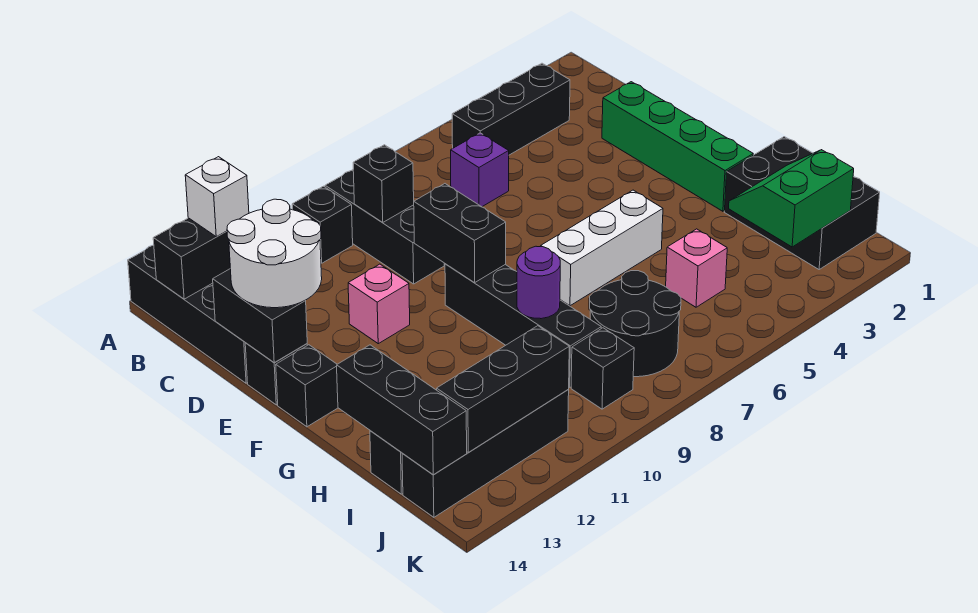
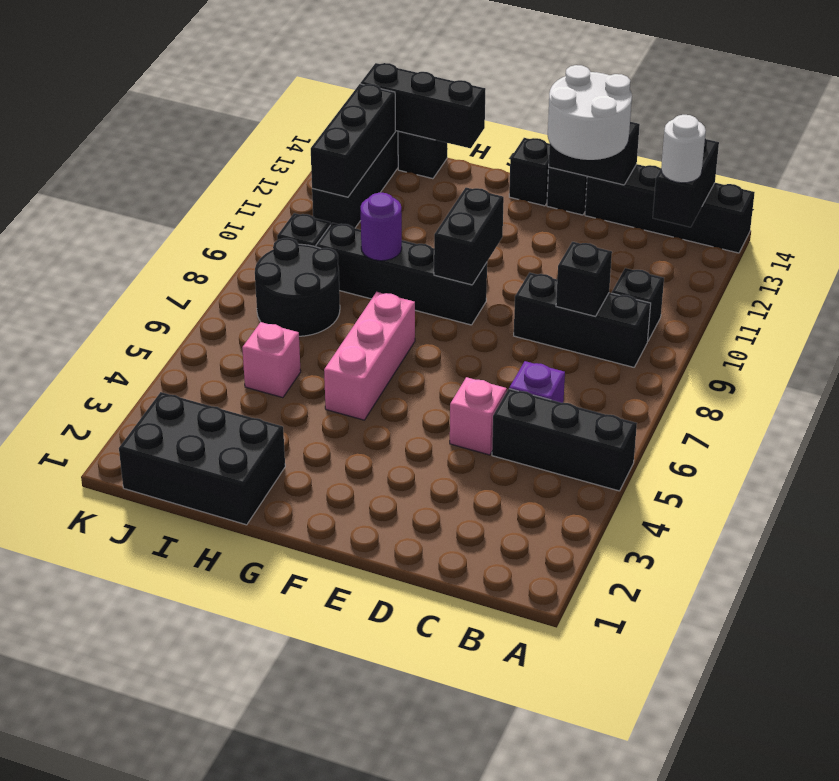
black 1x3 brick [452,63,570,155] -> black 1x3 brick turned to [492,389,637,491]
white 1x1 brick [185,157,249,237] -> white 1x1 round brick [661,115,706,183]
green 1x4 brick [602,82,753,211] -> none
black 1x2 brick [414,184,506,283] -> black 1x2 brick turned to [434,188,504,285]
pink 1x1 brick [348,264,410,344] -> pink 1x1 brick moved to [450,377,507,455]
white 1x3 brick [541,190,663,306] -> pink 1x3 brick [324,292,415,420]
green 2x2 slope [729,150,854,247] -> none

